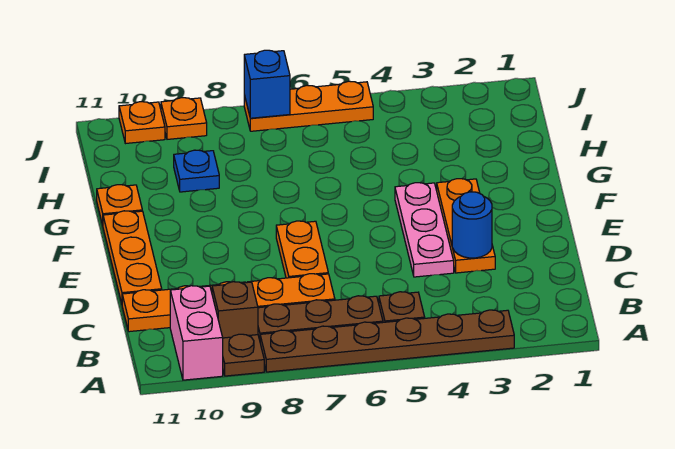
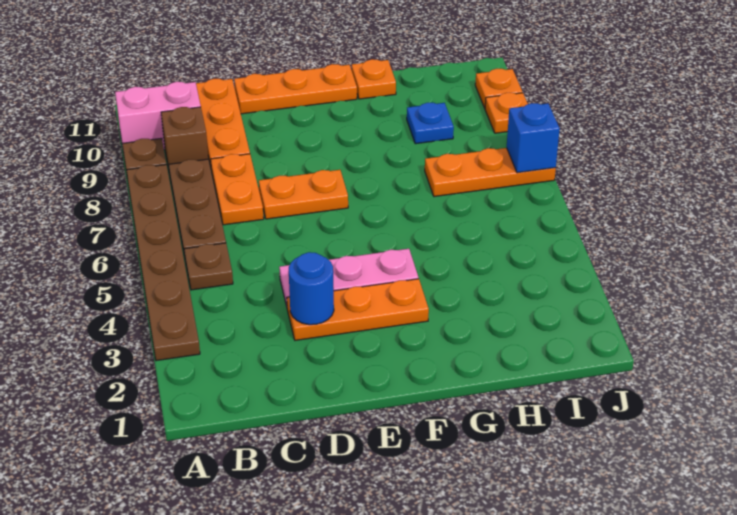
orange 1x3 plate [244,81,373,131] -> orange 1x3 plate turned to [425,148,556,197]

